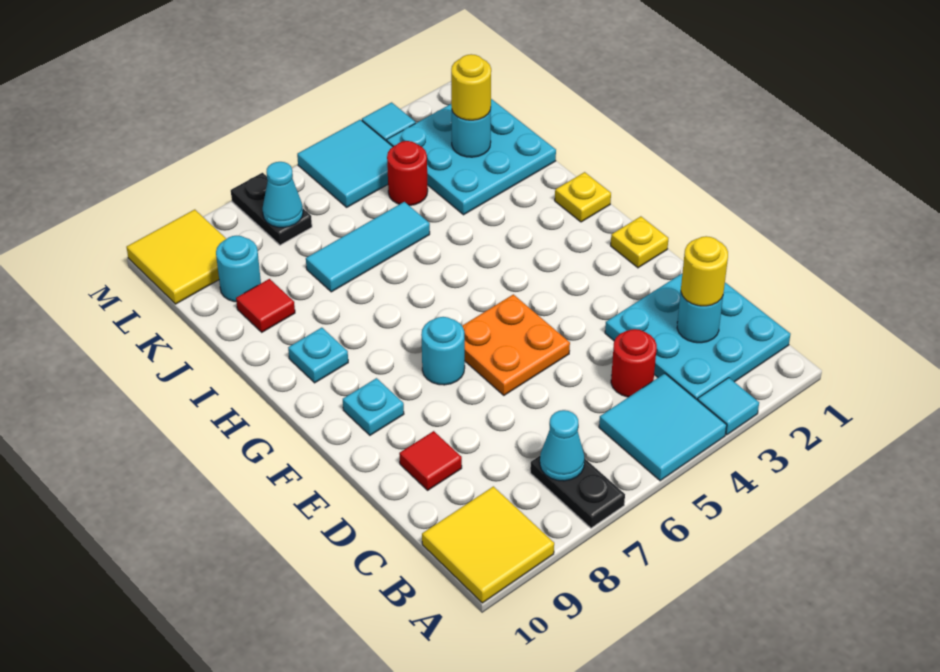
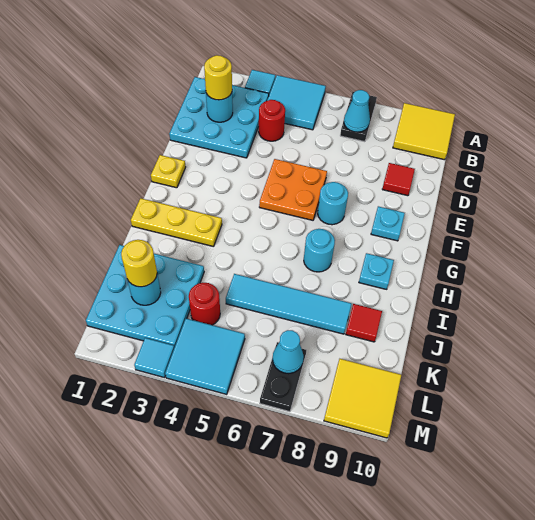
yellow 1x1 plate [555,172,611,222] -> yellow 1x3 plate [131,198,222,247]
cyan 1x3 tile [306,202,430,292] -> cyan 1x4 tile [226,274,352,334]
cyan 1x1 round brick [216,236,261,302] -> cyan 1x1 round brick moved to [304,229,335,272]

